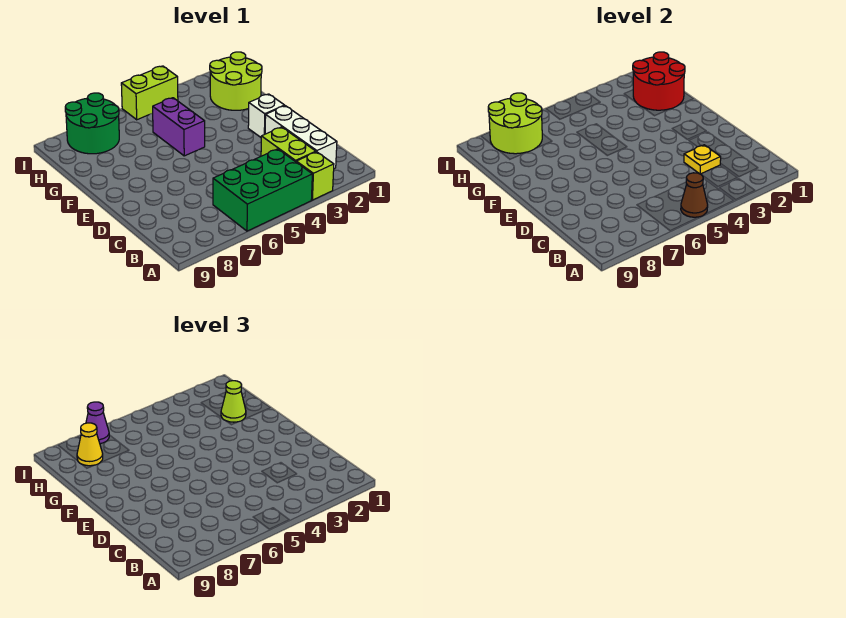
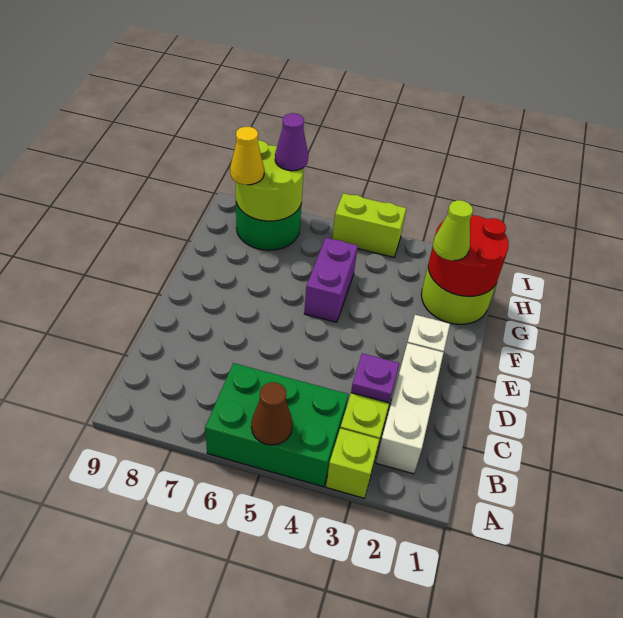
yellow 1x1 plate [684,145,721,174] -> purple 1x1 plate [351,353,399,403]

